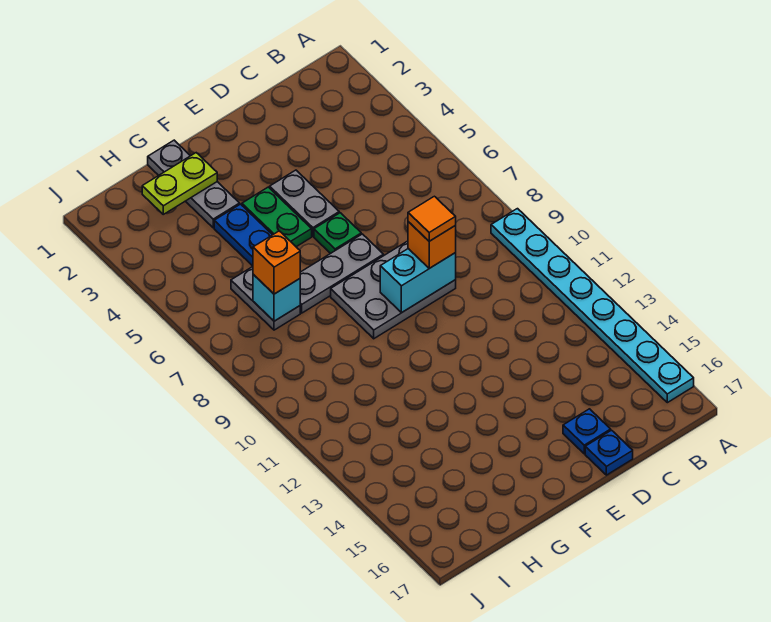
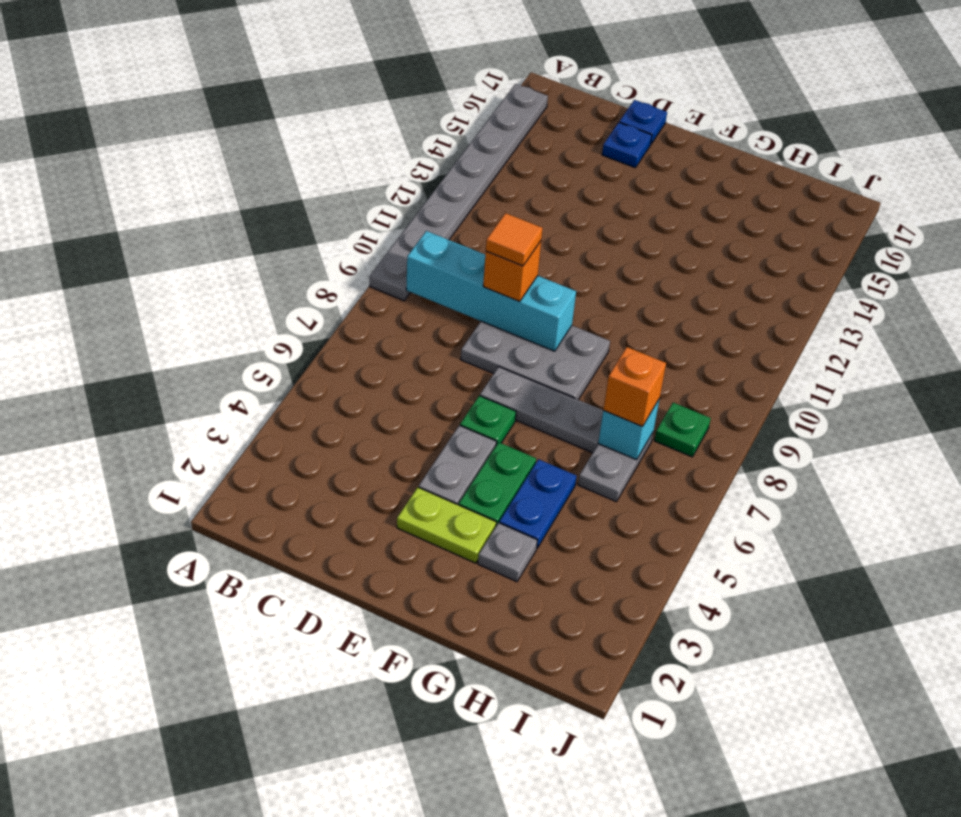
cyan 1x8 plate [491,209,694,403] -> grey 1x8 plate [370,84,548,301]
cyan 1x2 brick [380,249,456,313] -> cyan 1x4 brick [406,231,576,351]
grey 1x3 plate [148,140,240,228] -> grey 1x1 plate [478,523,537,582]
lime 1x2 plate [142,153,217,214] -> lime 1x2 plate moved to [397,487,496,563]
none -> green 1x1 plate [654,403,711,457]

